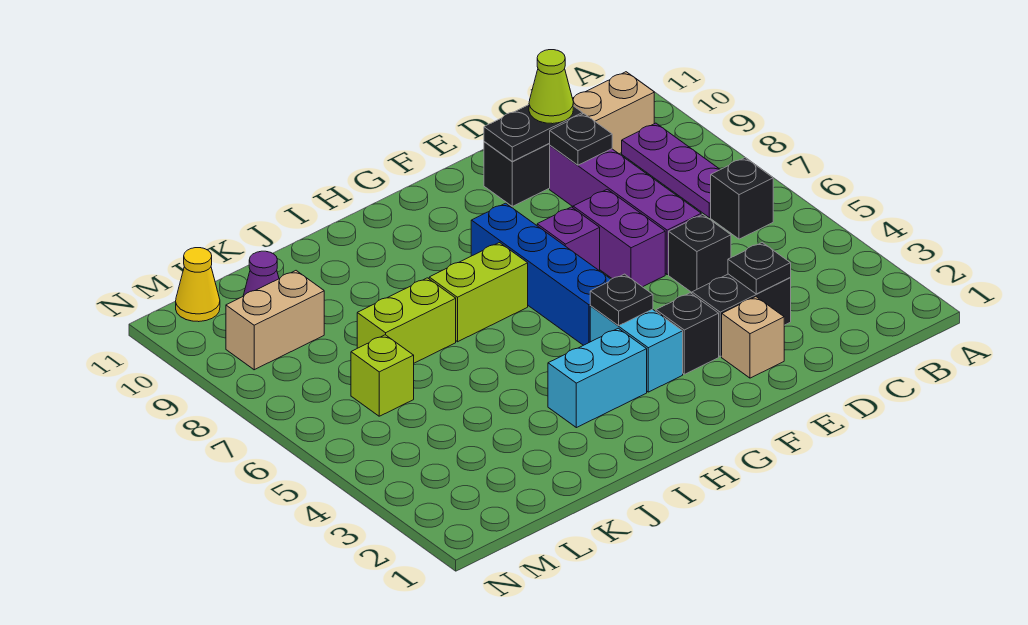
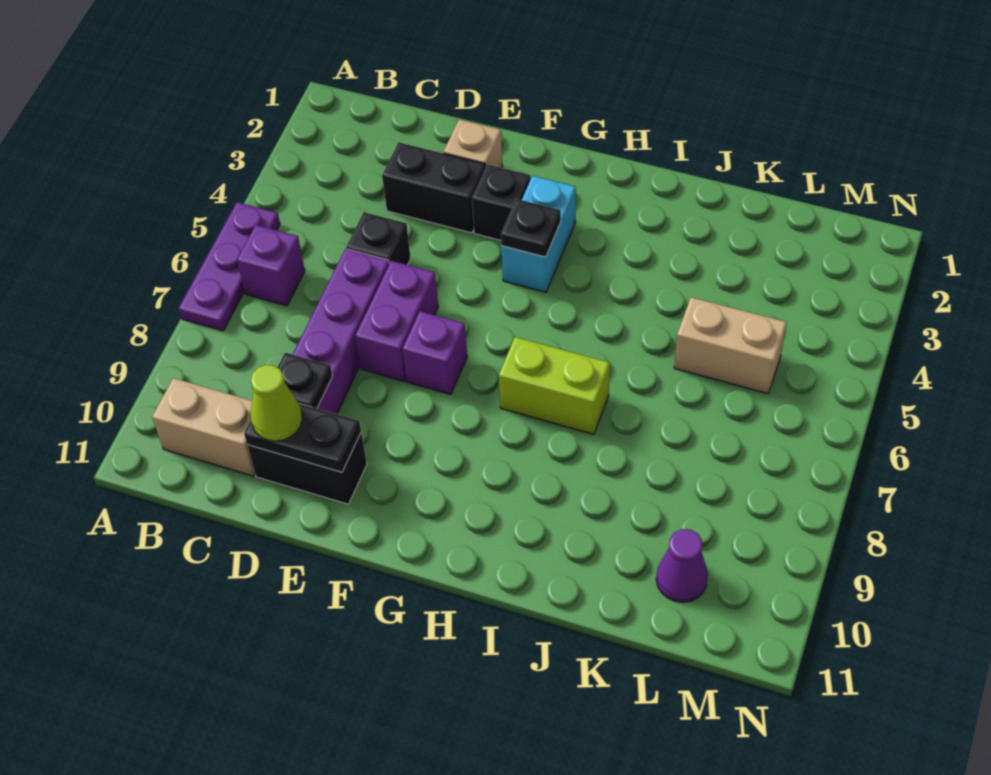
black 1x1 brick [711,158,773,239] -> purple 1x1 brick [237,225,305,306]
purple 1x3 plate [622,123,720,218] -> purple 1x3 plate moved to [179,202,280,331]
black 1x1 plate [728,243,791,294] -> none
blue 1x4 brick [471,203,611,345] -> none
cyan 1x2 brick [548,328,647,428] -> none
lime 1x2 brick [357,278,456,363] -> none
lime 1x1 brick [351,335,414,416] -> none
tan 1x2 brick [226,271,324,370] -> tan 1x2 brick moved to [674,297,787,394]
yellow 1x1 cone [176,248,220,322] -> none

